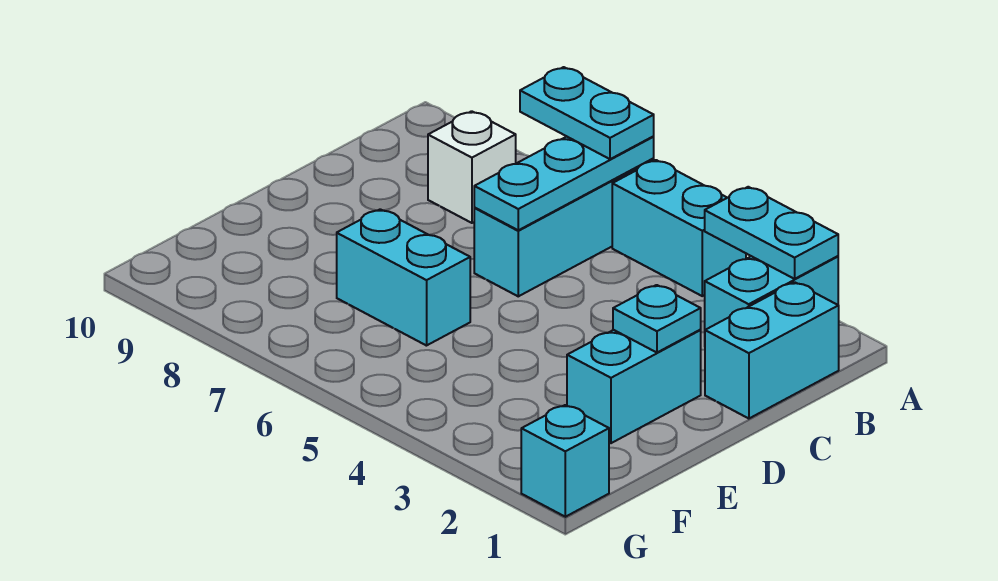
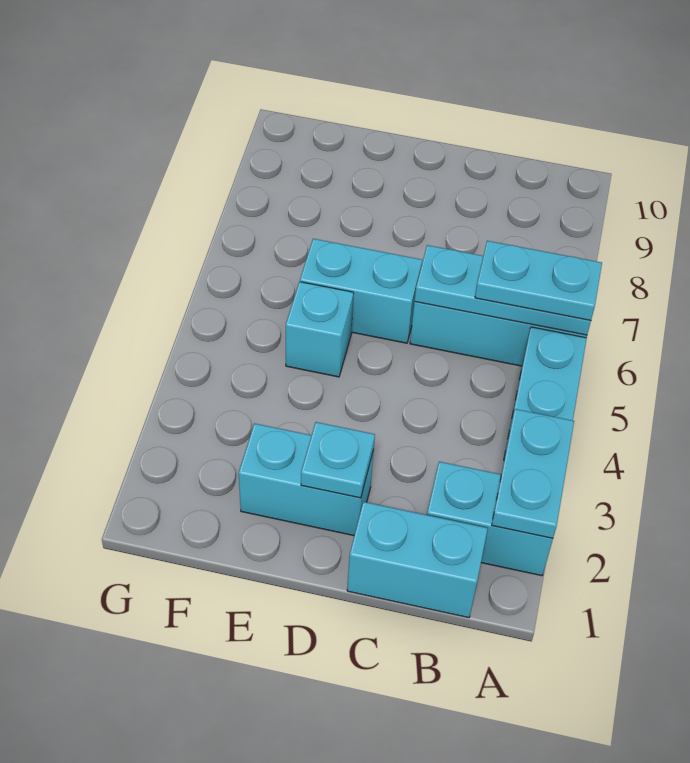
cyan 1x2 plate [520,67,654,159] -> cyan 1x2 plate turned to [475,241,602,320]
white 1x1 brick [428,111,516,223] -> none
cyan 1x2 brick [337,209,470,346] -> cyan 1x2 brick turned to [300,239,422,343]
cyan 1x1 brick [521,405,609,517] -> cyan 1x1 brick moved to [286,282,353,377]

